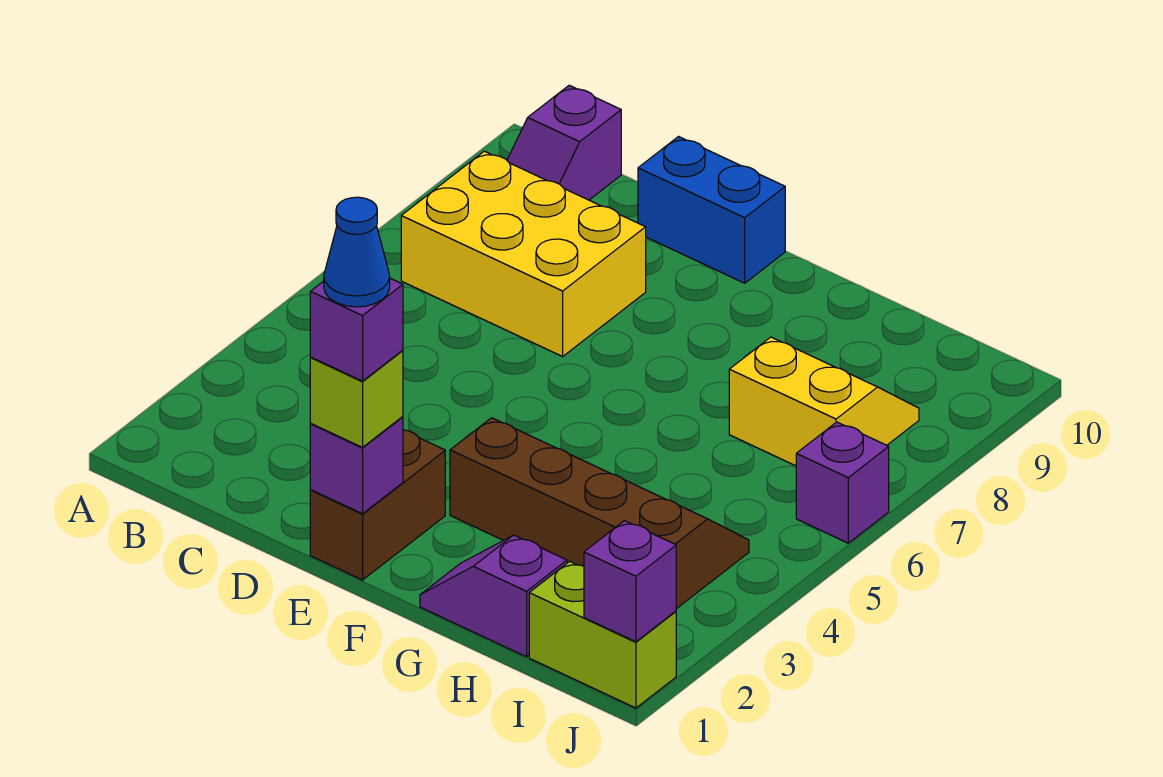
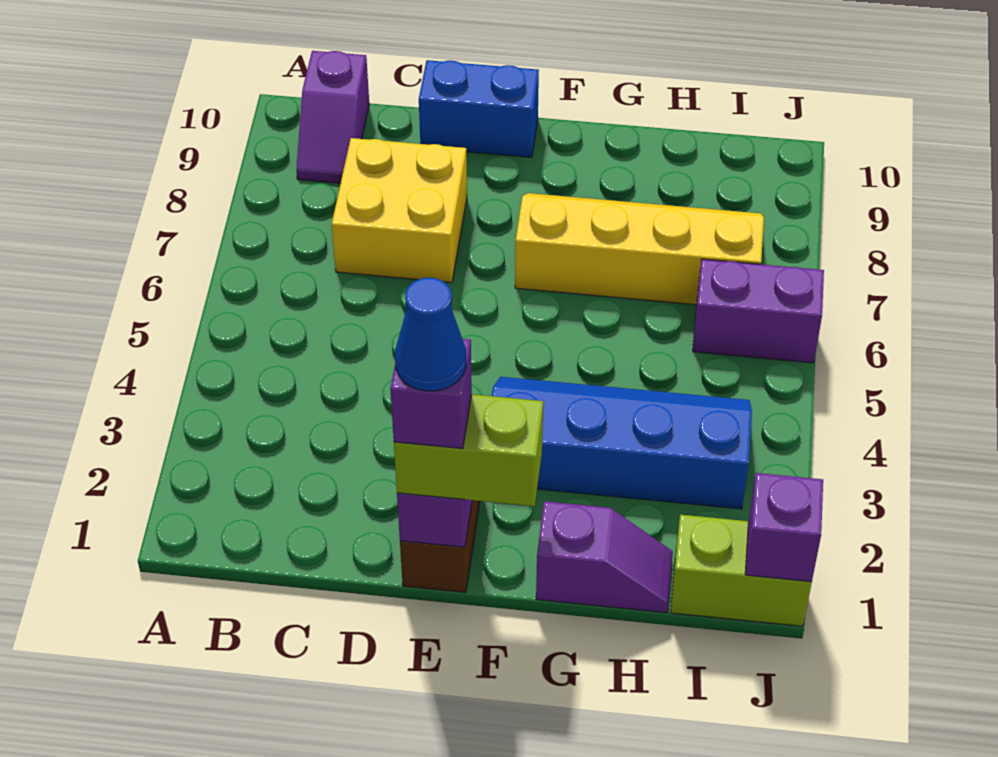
yellow 2x3 brick [401,151,646,357] -> yellow 2x2 brick [332,138,467,283]
lime 1x1 brick [310,350,403,447] -> lime 1x2 brick [394,394,543,506]
brown 2x4 slope [450,418,749,609] -> blue 2x4 slope [492,377,752,509]
purple 1x2 slope [420,535,567,657] -> purple 1x2 slope turned to [536,501,673,613]
yellow 2x2 slope [729,337,919,466] -> yellow 2x4 slope [515,193,764,305]
purple 1x1 brick [796,422,889,543] -> purple 1x2 brick [693,259,824,363]

